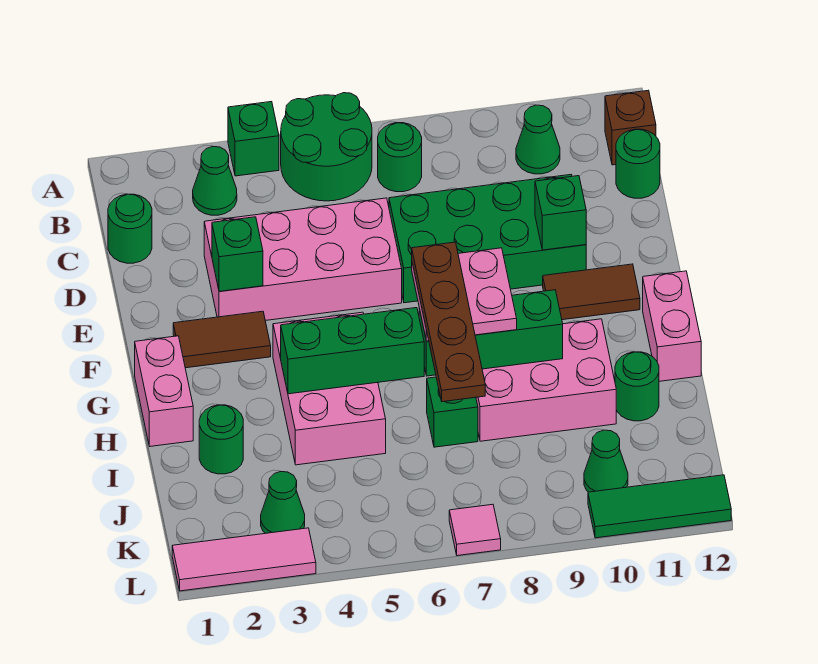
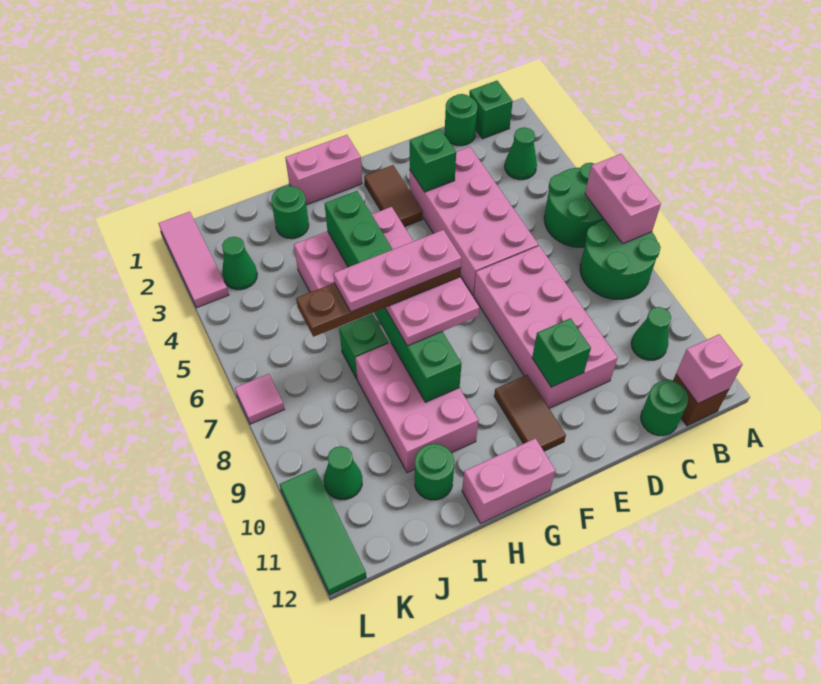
green 1x1 brick [228,102,279,176] -> green 1x1 brick moved to [469,81,513,139]
none -> pink 1x2 brick [585,154,661,243]
green 1x1 round brick [378,123,422,192] -> green 2x2 round brick [580,220,661,299]
none -> pink 1x1 brick [676,334,742,403]
green 2x4 brick [389,175,586,303] -> pink 2x4 brick [474,246,618,408]
none -> pink 1x3 plate [333,230,462,312]

